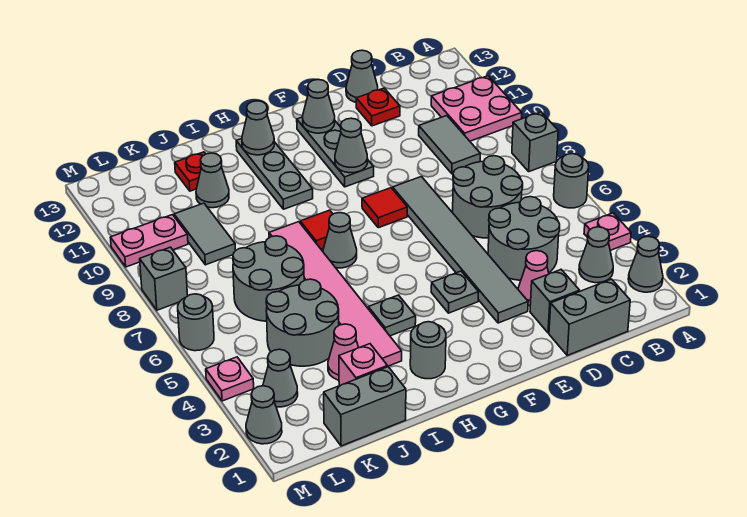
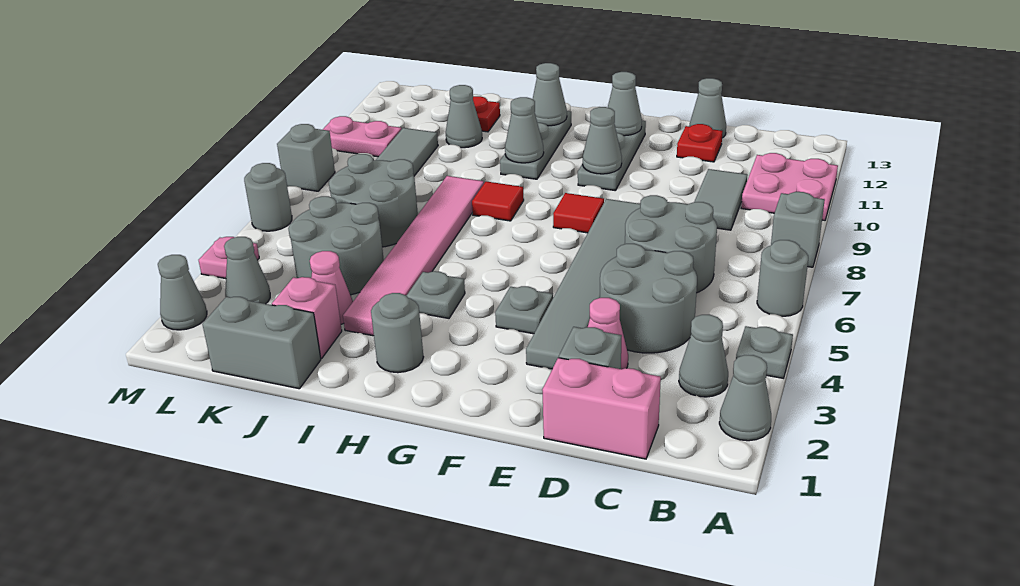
pink 1x1 plate [584,213,631,250] -> grey 1x1 plate [736,326,793,378]
grey 1x2 brick [549,279,630,355] -> pink 1x2 brick [542,358,661,459]
grey 1x1 cone [323,213,357,268] -> grey 1x1 cone moved to [505,97,544,163]

